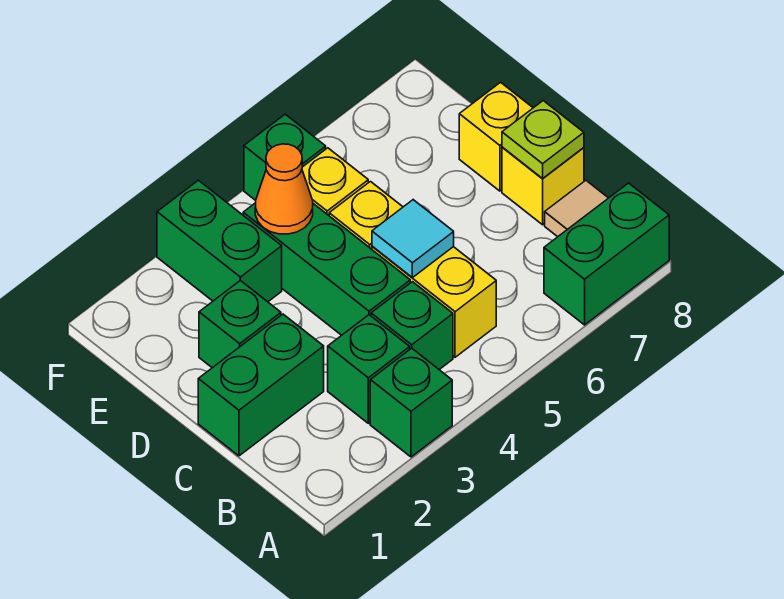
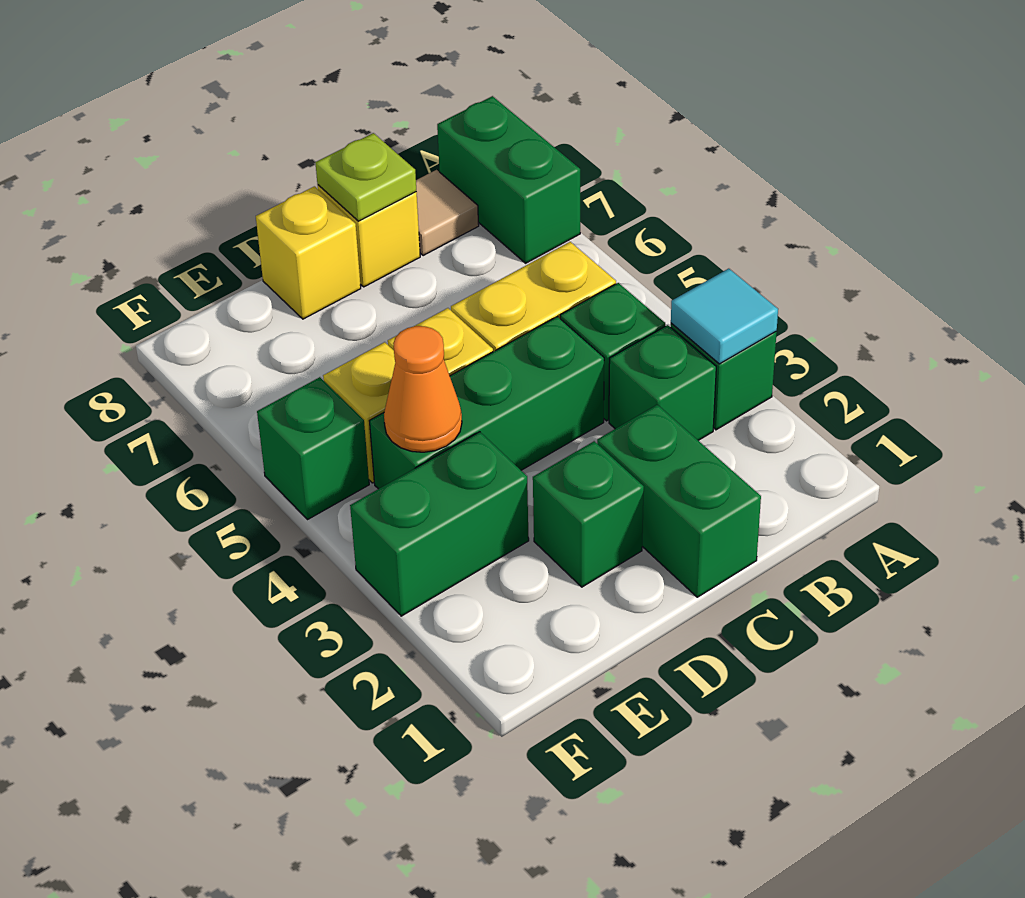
cyan 1x1 tile [372,200,454,278] -> cyan 1x1 tile moved to [671,269,778,364]

